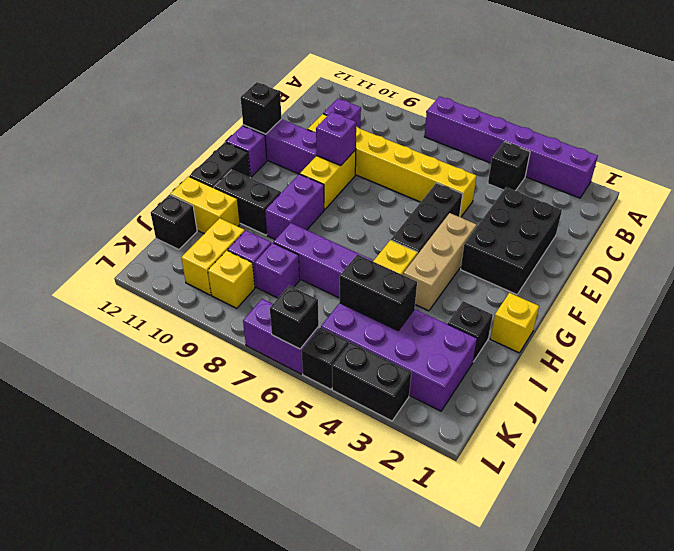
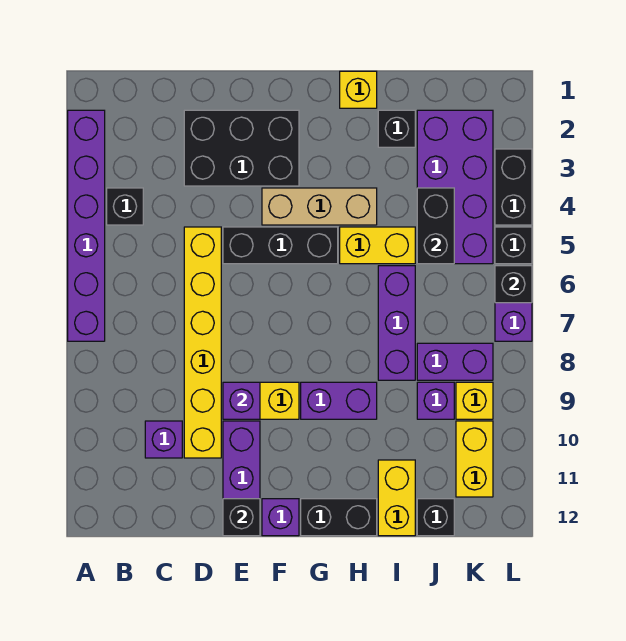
black 1x2 brick [214,170,281,235] -> none
purple 1x1 brick [255,243,300,298] -> purple 1x2 brick [417,343,493,380]
yellow 1x2 brick [181,218,245,295] -> yellow 1x2 brick turned to [456,421,493,497]

